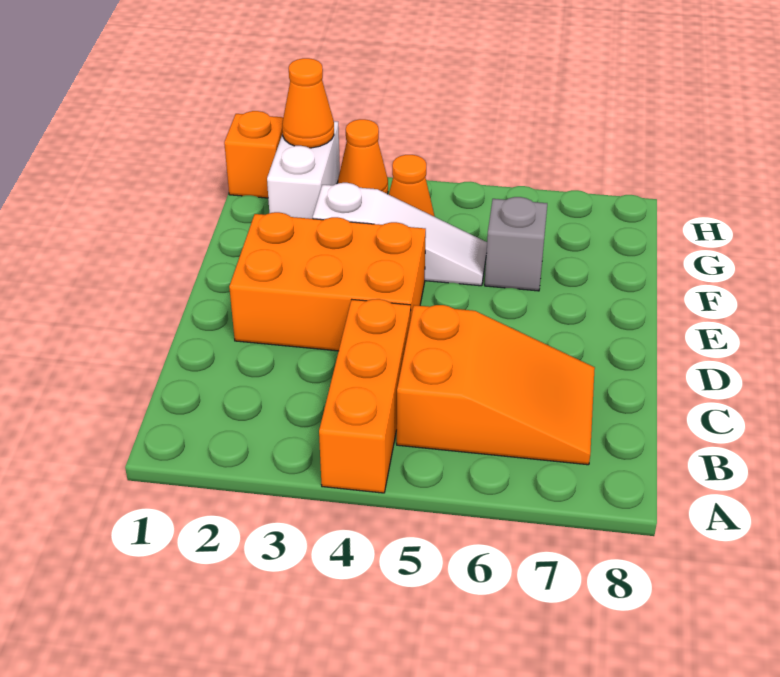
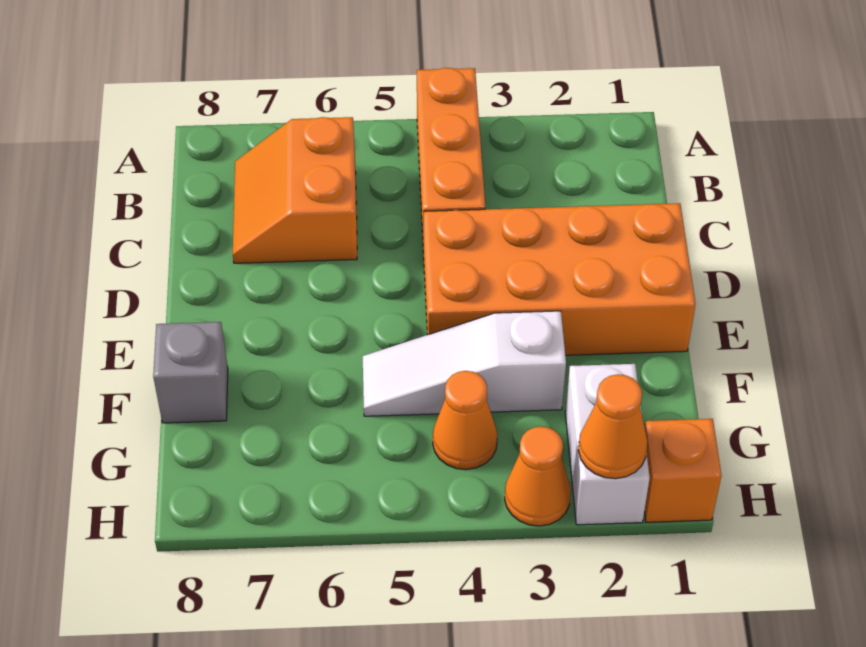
orange 2x3 slope [397,305,595,465] -> orange 2x2 slope [233,117,357,263]
orange 2x3 brick [229,212,426,351] -> orange 2x4 brick [424,203,696,355]
grey 1x1 brick [485,197,547,291] -> grey 1x1 brick moved to [153,322,228,423]

